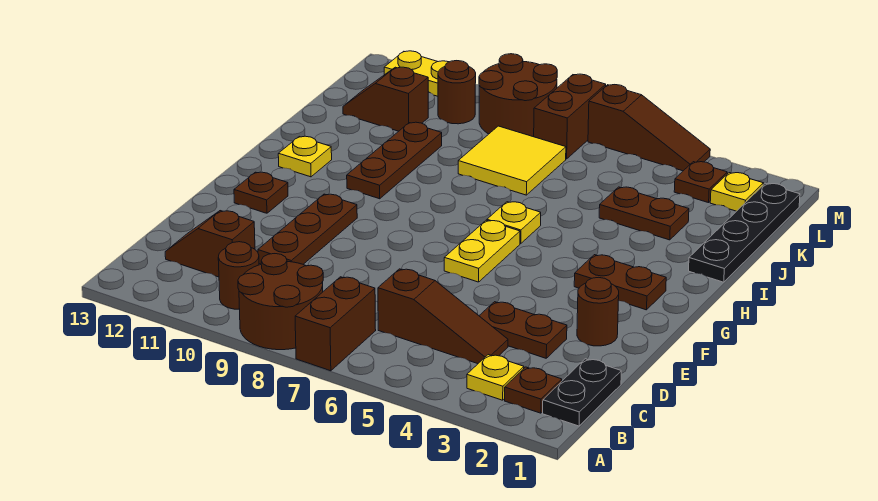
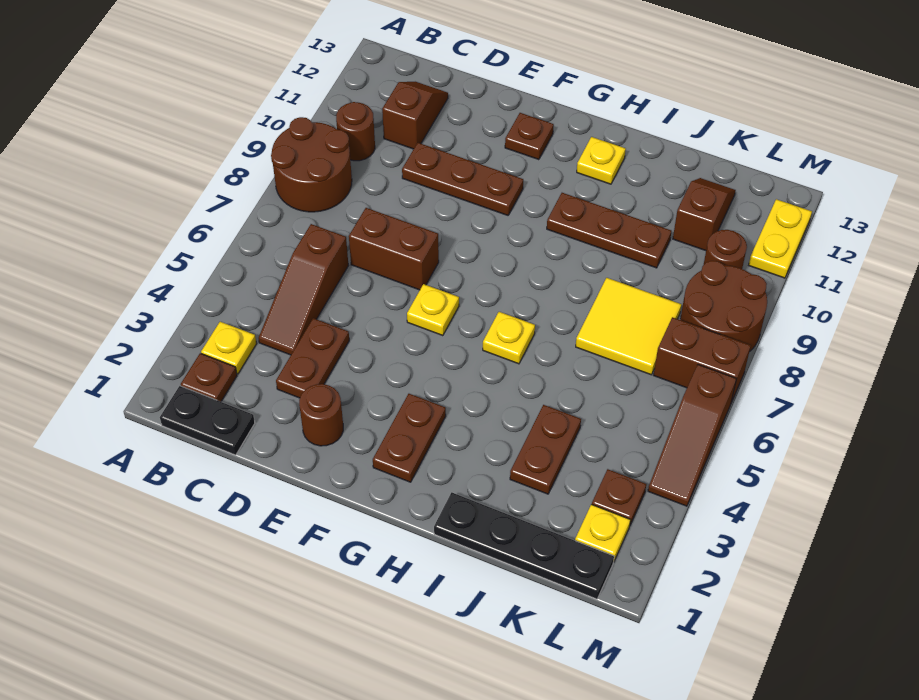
brown 1x2 brick [295,277,376,371] -> brown 1x2 brick moved to [349,208,439,290]
yellow 1x2 plate [444,220,520,282] -> yellow 1x1 plate [407,284,459,336]

